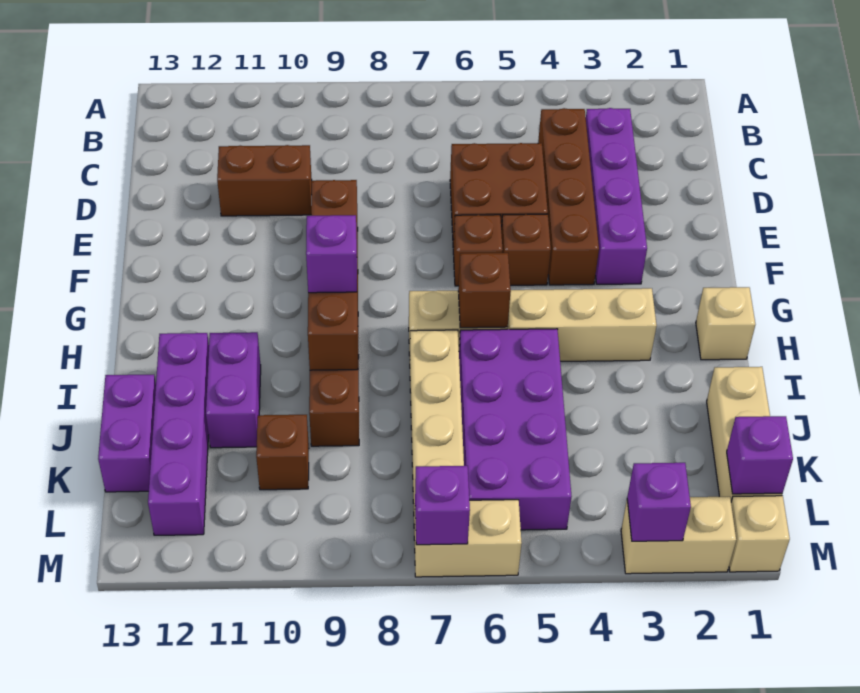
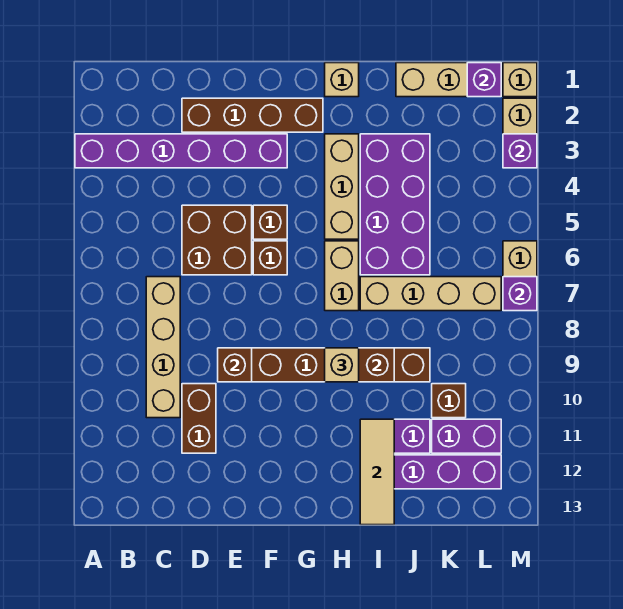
purple 1x4 brick [586,108,647,284] -> purple 1x6 brick [75,134,287,168]
brown 1x4 brick [538,108,599,285] -> brown 1x4 brick moved to [182,98,323,132]
none -> tan 1x4 brick [146,277,180,418]
brown 1x1 brick [458,253,511,328] -> brown 1x1 brick moved to [218,348,252,382]
purple 1x1 brick [306,215,357,293] -> tan 1x1 brick [325,348,359,382]
purple 2x4 brick [459,329,572,530] -> purple 2x4 brick turned to [360,134,430,275]
none -> tan 1x3 tile [360,419,394,525]
purple 1x2 brick [98,375,156,492] -> purple 1x2 brick moved to [432,419,501,453]

